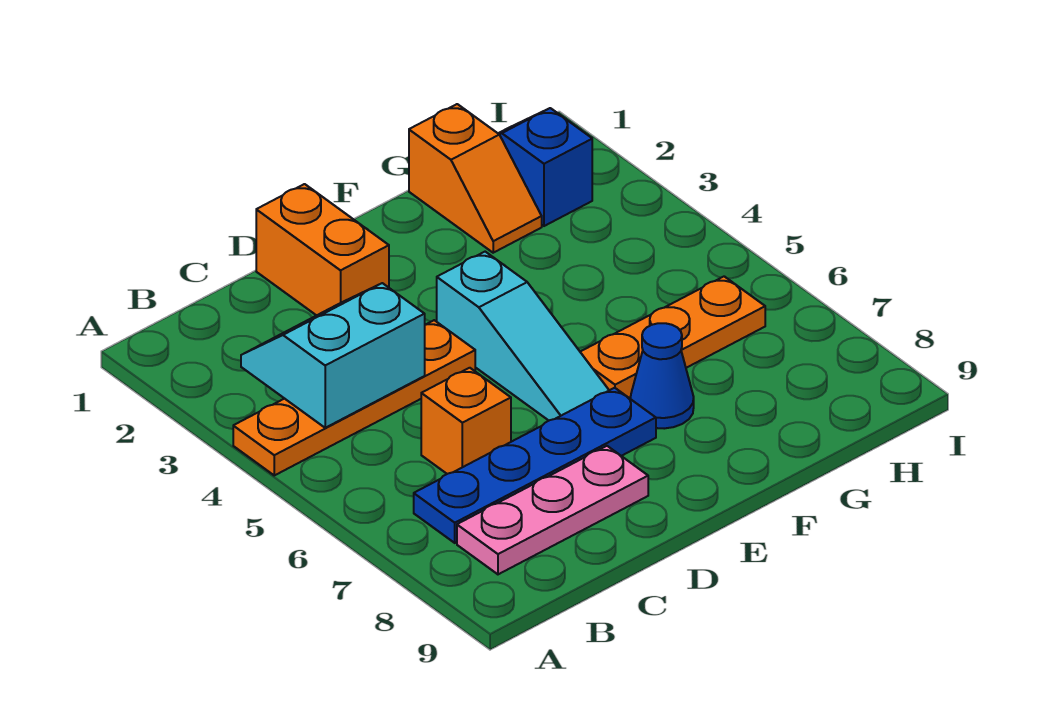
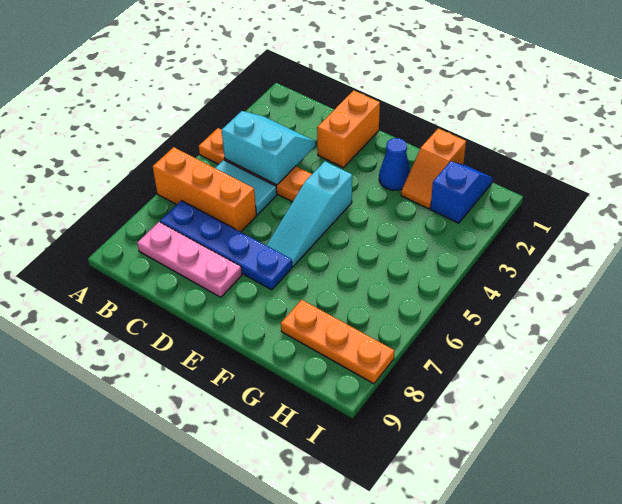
none -> cyan 1x2 tile [216,160,277,215]
orange 1x1 brick [421,368,511,474] -> orange 1x3 brick [153,147,256,232]
orange 1x3 plate [581,276,765,398] -> orange 1x3 plate moved to [281,300,394,384]
blue 1x1 cone [630,323,694,429] -> blue 1x1 cone moved to [379,138,410,190]

